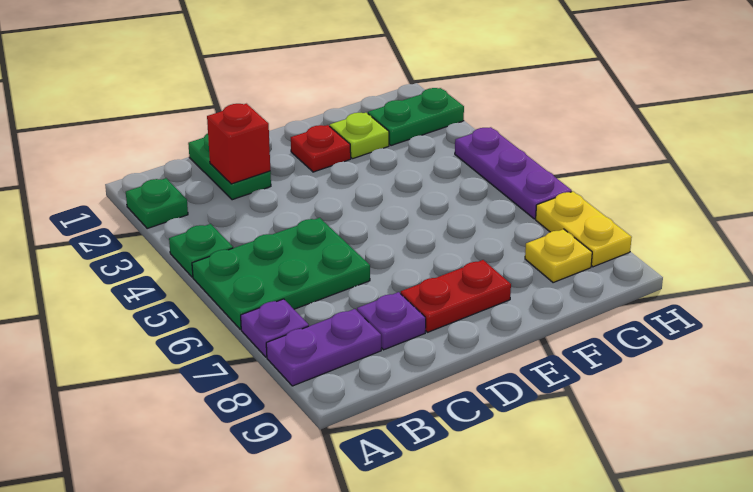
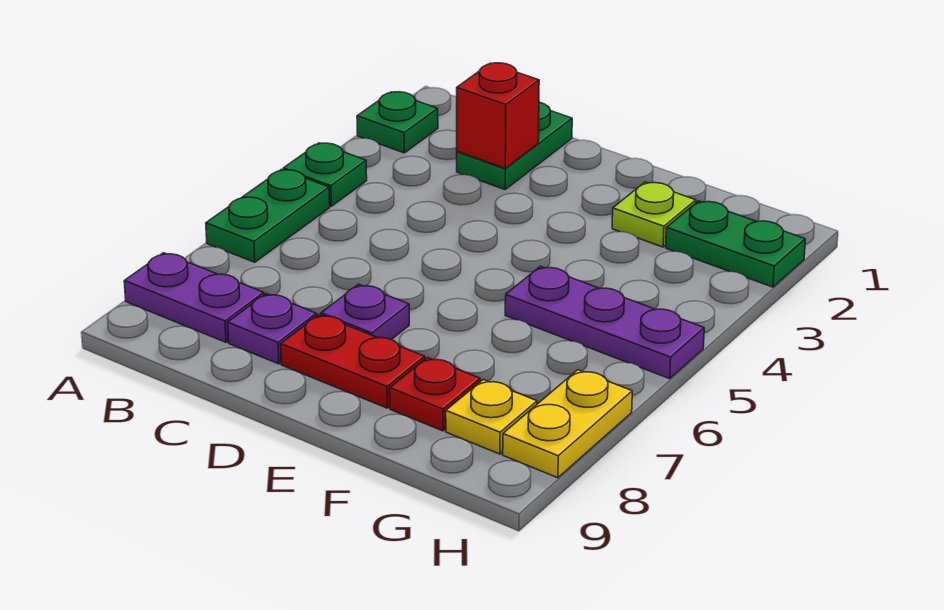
green 2x3 plate [192,218,370,329] -> green 1x2 plate [206,169,330,262]
purple 1x1 plate [241,299,309,357] -> purple 1x1 plate moved to [321,284,409,340]
red 1x1 plate [291,125,351,172] -> red 1x1 plate moved to [390,357,480,431]
purple 1x3 plate [455,127,572,219] -> purple 1x3 plate turned to [505,266,704,379]

